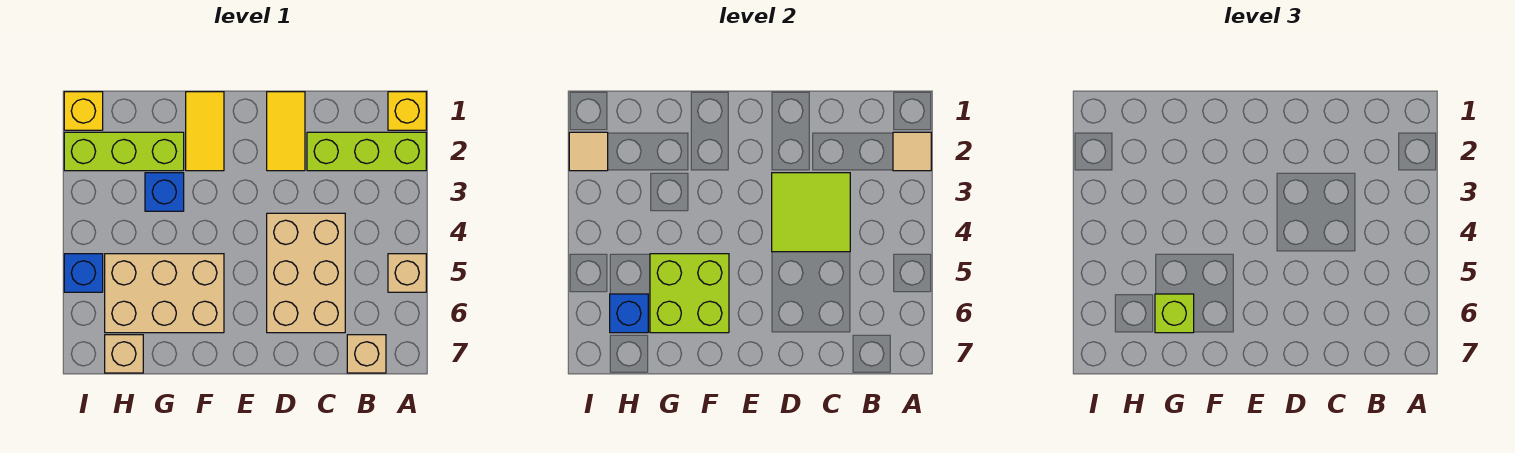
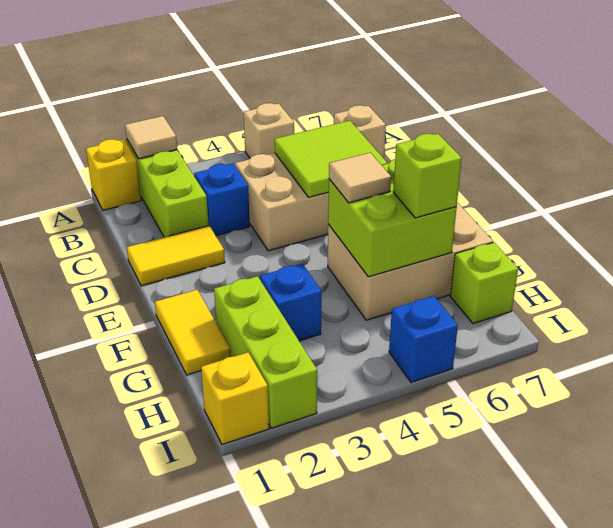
lime 2x2 tile [772,173,850,252] -> lime 2x2 tile moved to [274,121,387,197]
yellow 1x2 tile [186,92,224,171] -> yellow 1x2 tile turned to [155,290,231,375]
tan 2x3 brick [105,254,224,333] -> tan 2x3 brick turned to [328,202,493,320]
blue 1x1 brick [610,294,648,333] -> blue 1x1 brick moved to [194,163,250,236]
tan 1x1 brick [105,335,143,373] -> lime 1x1 brick [450,242,518,324]
tan 1x1 tile [569,132,608,171] -> tan 1x1 tile moved to [329,153,391,203]

